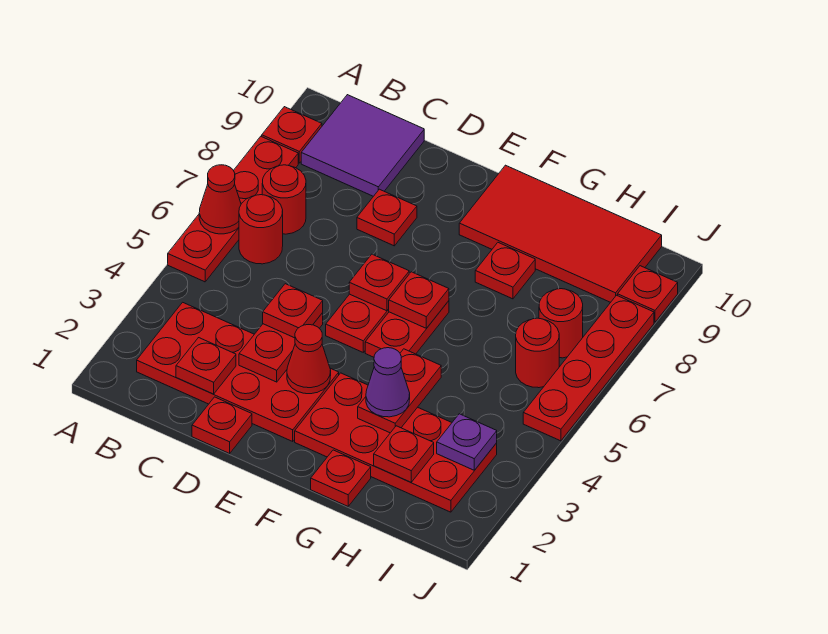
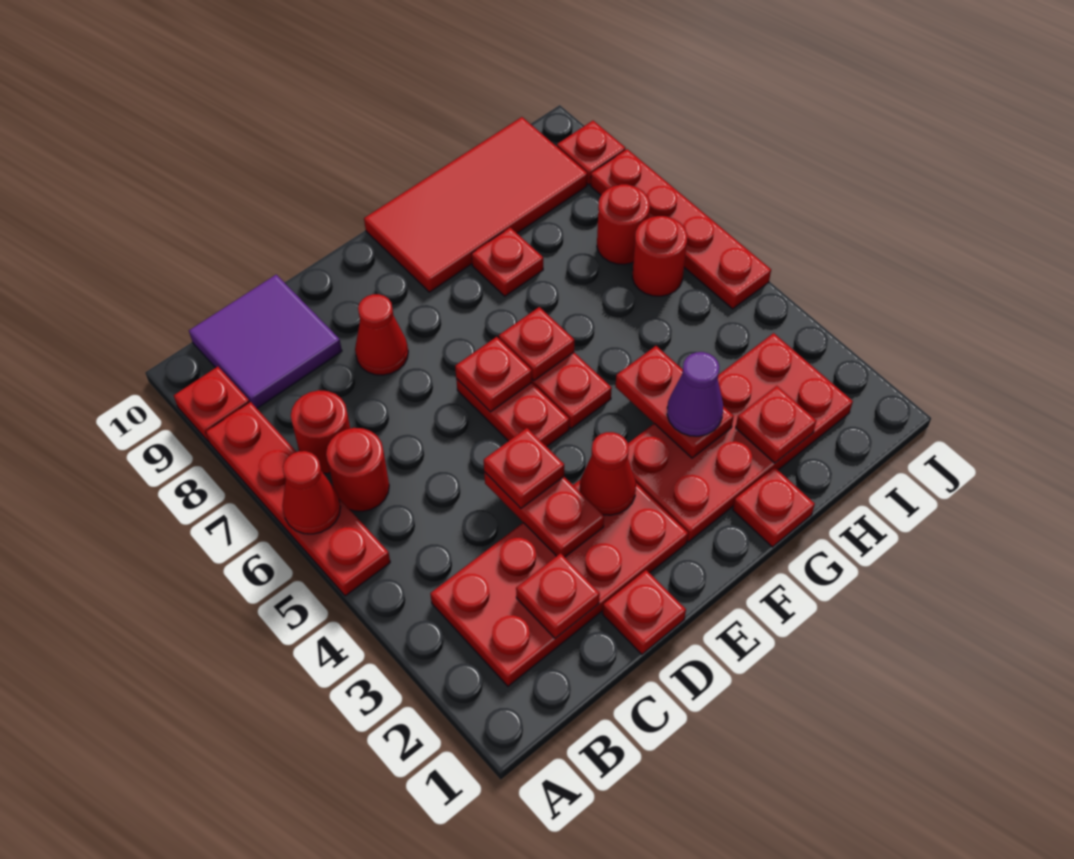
red 1x1 plate [357,189,417,246] -> red 1x1 cone [355,294,408,375]
purple 1x1 plate [437,414,497,470] -> none

